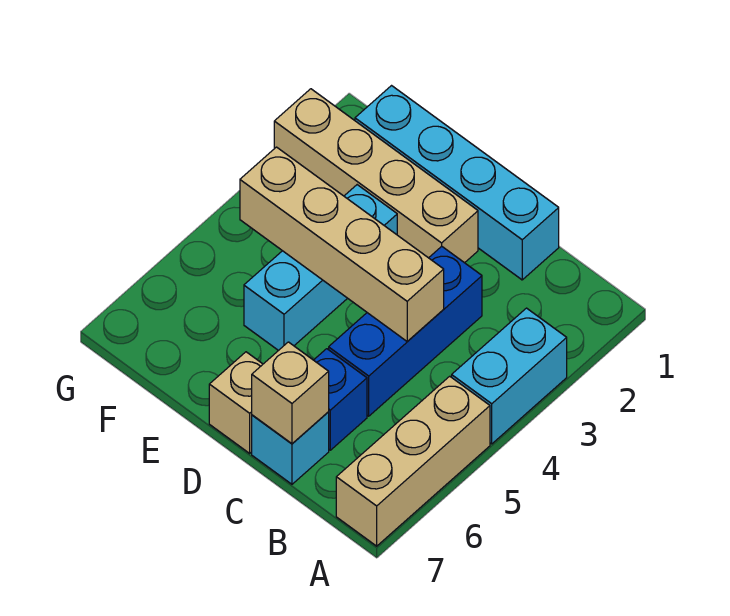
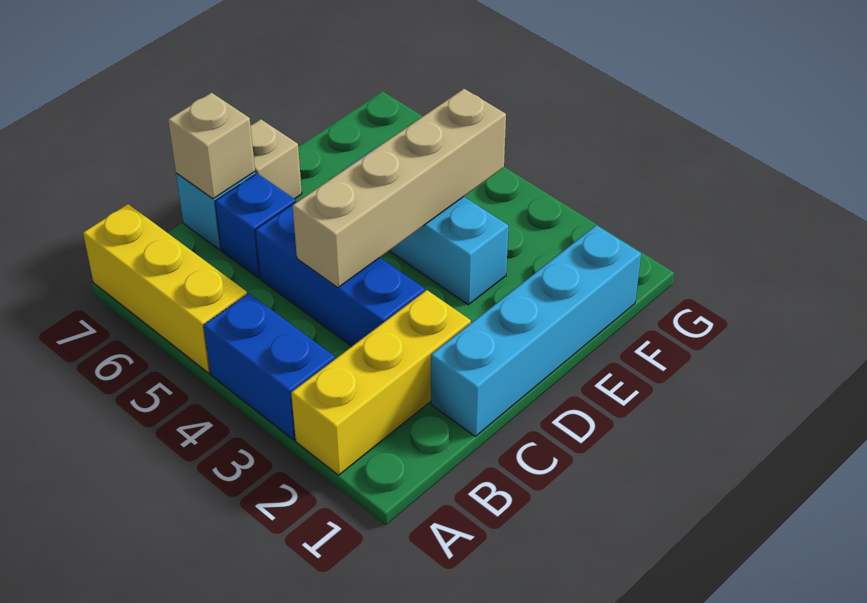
none -> yellow 1x3 brick [291,290,471,475]
cyan 1x2 brick [452,308,567,444] -> blue 1x2 brick [204,293,335,440]
tan 1x3 brick [336,376,490,546] -> yellow 1x3 brick [83,204,247,373]
tan 1x4 brick [274,89,478,263] -> none

